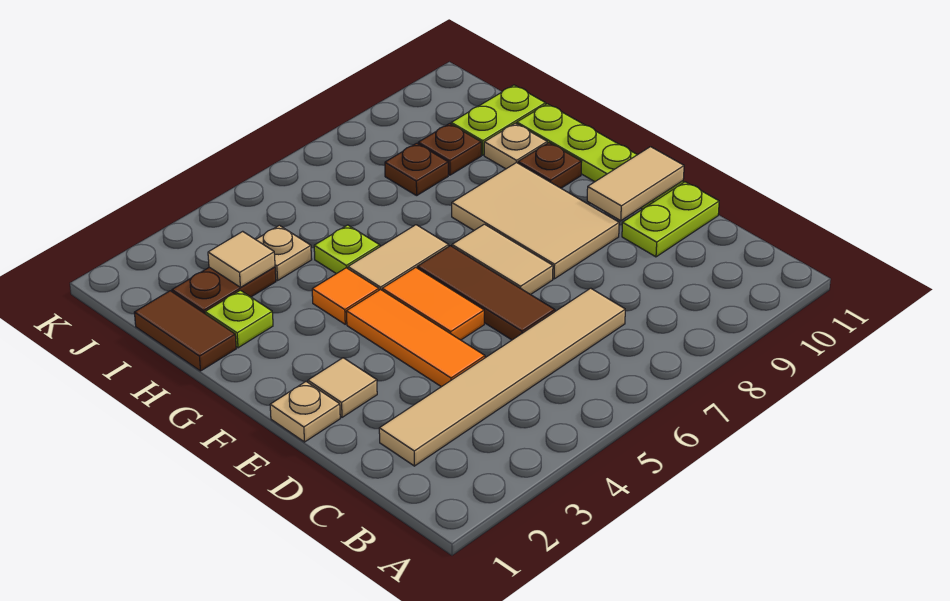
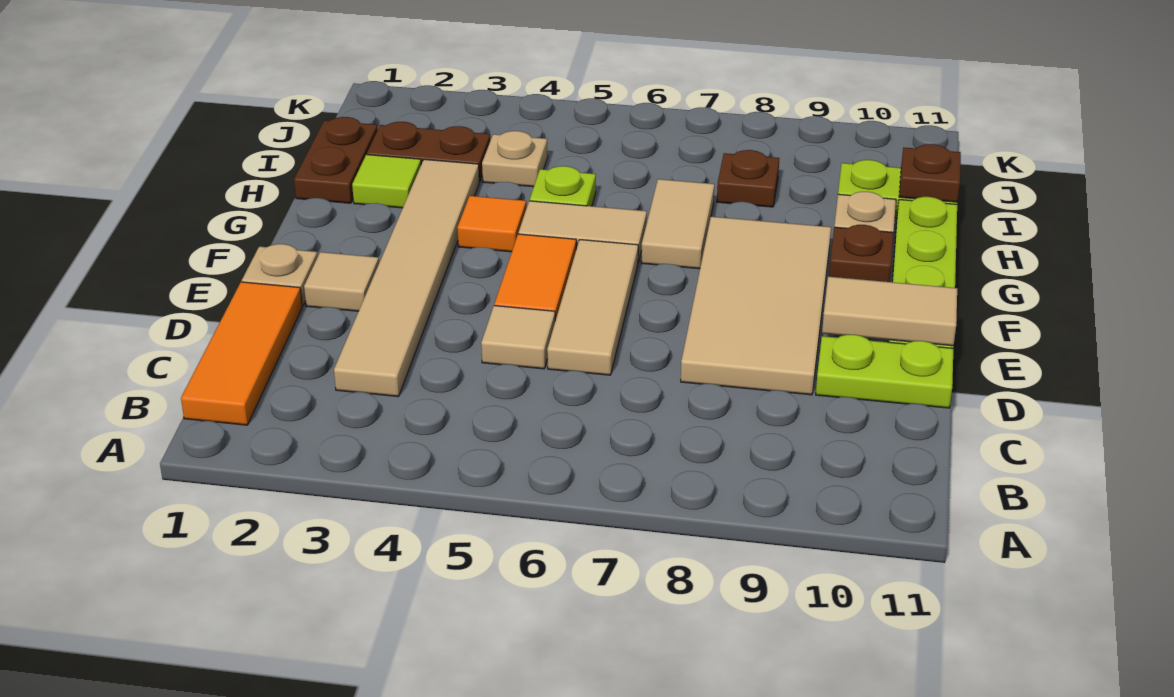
tan 1x6 tile [379,288,625,466] -> tan 1x6 tile turned to [334,159,479,397]
orange 1x3 tile [346,289,485,387] -> orange 1x3 tile moved to [181,282,302,425]
brown 1x3 tile [417,246,555,340] -> tan 1x3 tile [547,240,638,375]
tan 1x2 tile [452,224,553,295] -> tan 1x2 tile moved to [641,179,714,269]
tan 2x3 tile [452,162,619,279] -> tan 2x4 tile [681,217,831,395]
brown 1x2 tile [134,291,236,371] -> brown 1x2 plate [294,117,378,203]
lime 1x1 plate [205,290,273,348] -> lime 1x1 tile [352,155,421,208]
tan 1x1 tile [208,231,275,287] -> tan 1x1 tile moved to [481,306,555,369]
brown 1x1 plate [418,124,481,175] -> brown 1x1 plate moved to [899,144,961,202]

